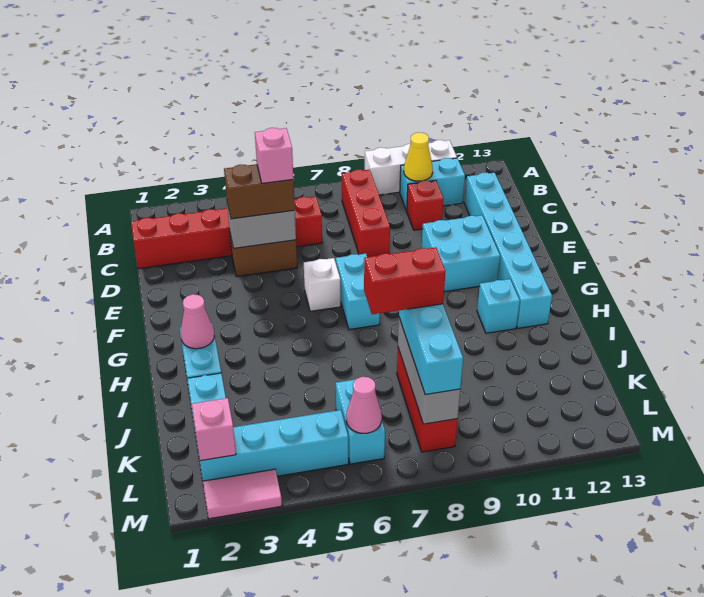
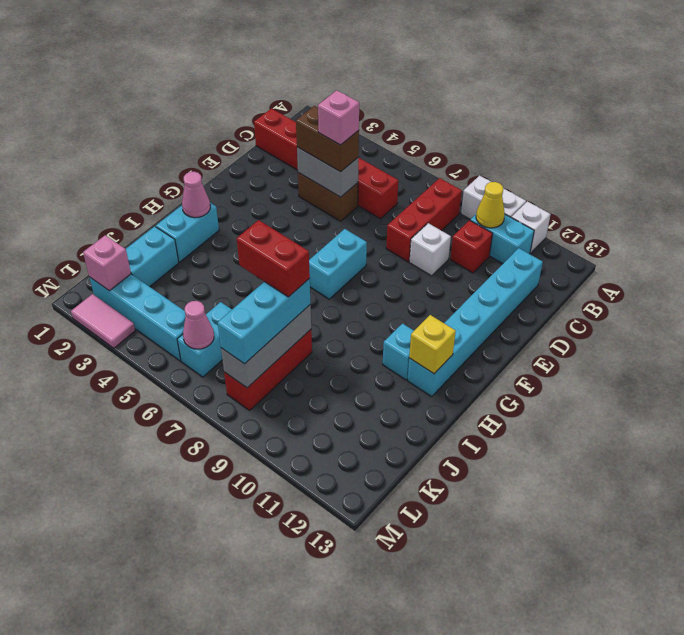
cyan 2x2 brick [422,215,500,292] -> none
white 1x1 brick [304,258,341,311] -> white 1x1 brick moved to [409,223,451,276]
none -> yellow 1x1 brick [409,315,456,374]

